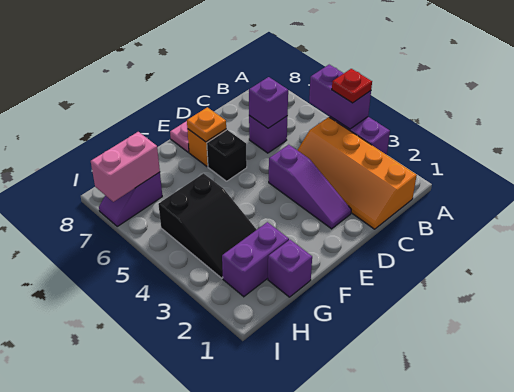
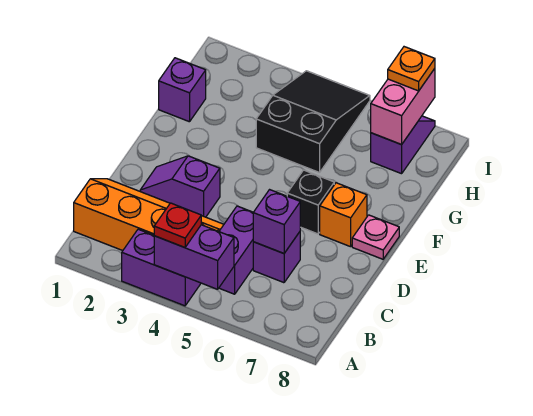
purple 1x3 slope [269,145,351,229] -> purple 1x2 slope [140,156,220,217]
orange 1x1 plate [187,107,226,142] -> orange 1x1 plate moved to [388,47,435,91]
purple 1x2 brick [222,222,289,297] -> purple 1x2 brick moved to [219,206,253,294]
black 2x3 slope [158,173,257,278] -> black 2x3 slope turned to [256,71,370,173]

